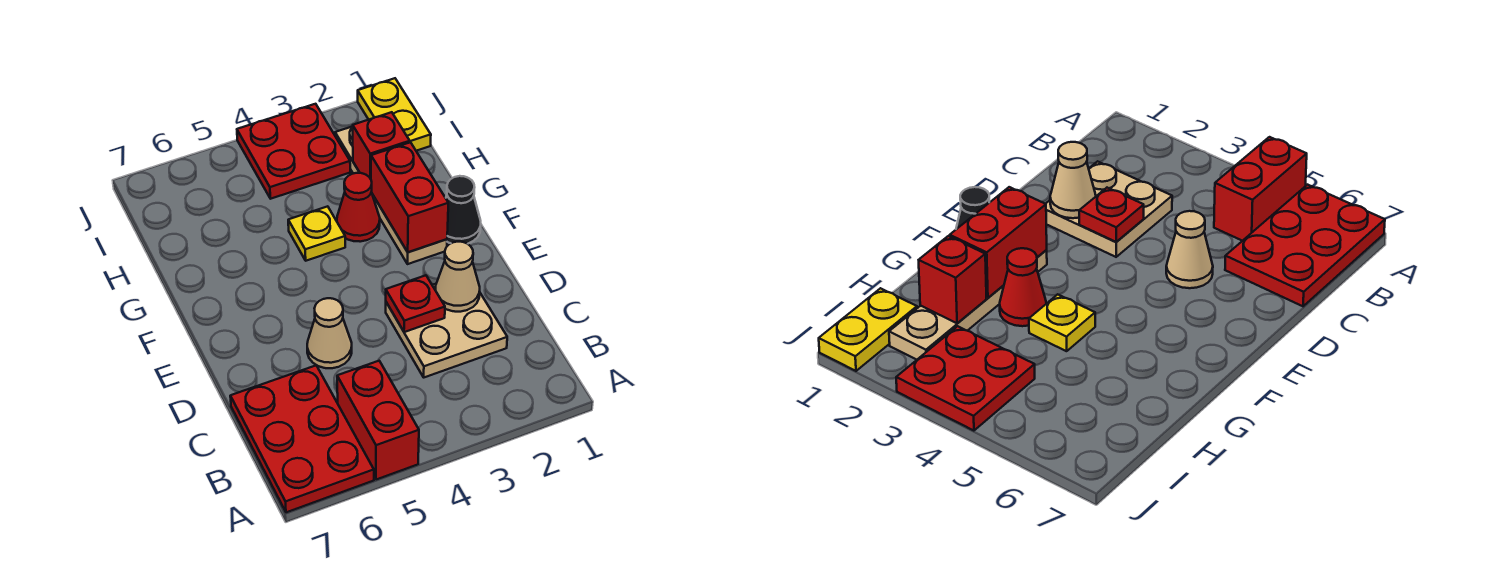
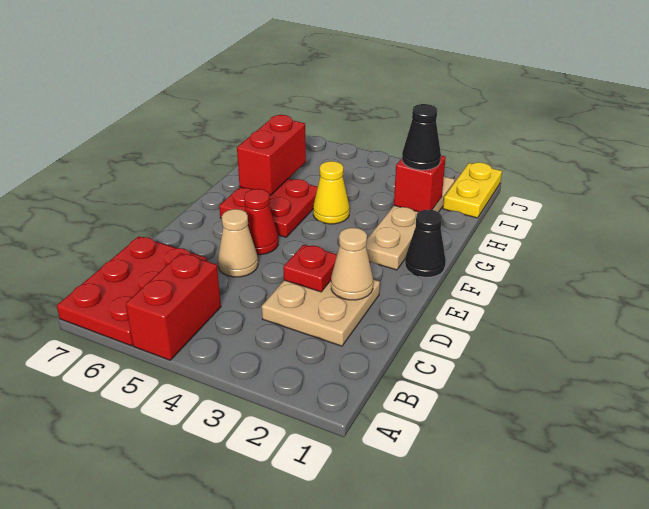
red 1x2 brick [371,142,448,252] -> red 1x2 brick moved to [237,115,306,195]
red 1x1 cone [337,173,380,242] -> red 1x1 cone moved to [244,189,278,255]
yellow 1x1 plate [288,206,345,261] -> yellow 1x1 cone [313,161,350,224]
none -> black 1x1 cone [402,104,441,170]
red 2x2 plate [237,104,350,199] -> red 2x2 plate moved to [219,179,318,237]

